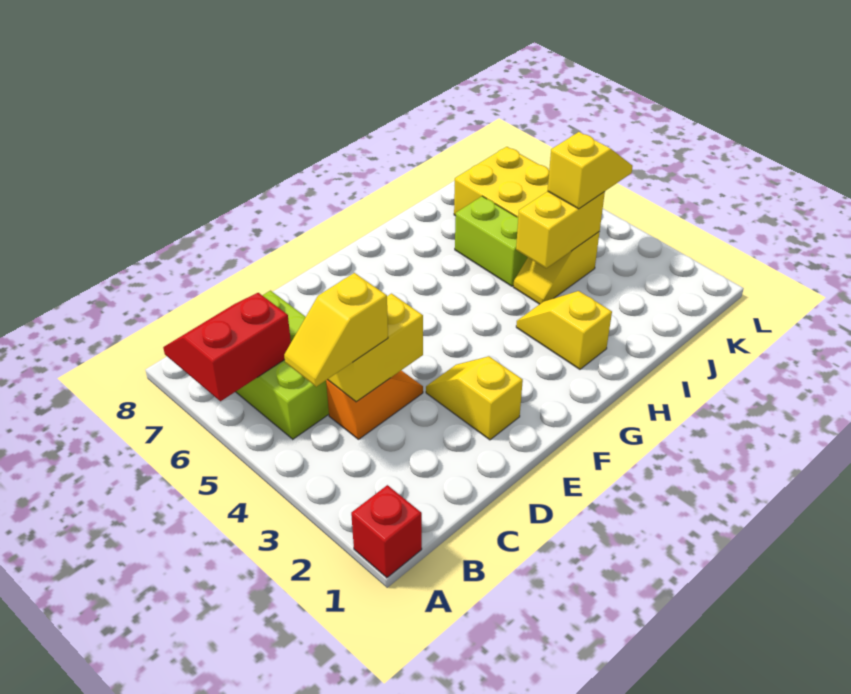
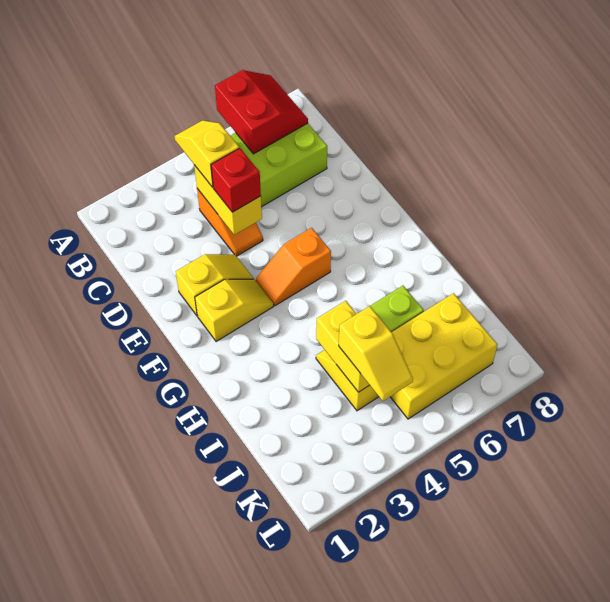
red 1x1 brick [351,485,422,578] -> red 1x1 brick moved to [211,148,261,212]
none -> orange 1x2 slope [256,228,331,306]
yellow 1x2 slope [516,291,612,369] -> yellow 1x2 slope moved to [195,279,273,342]

